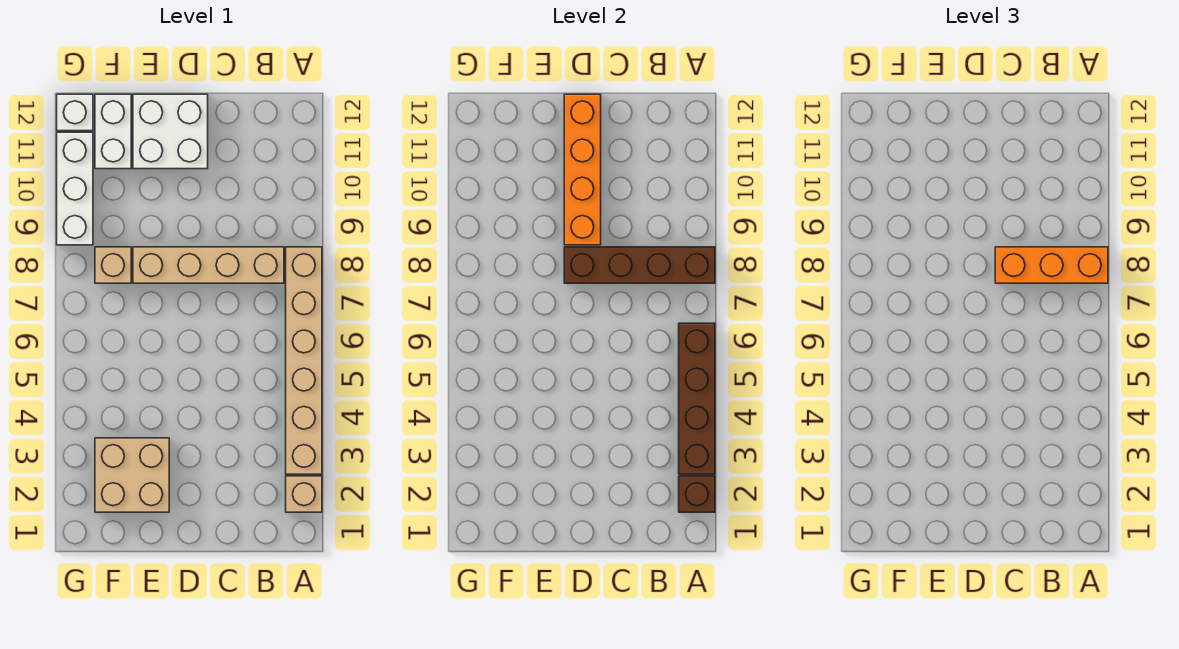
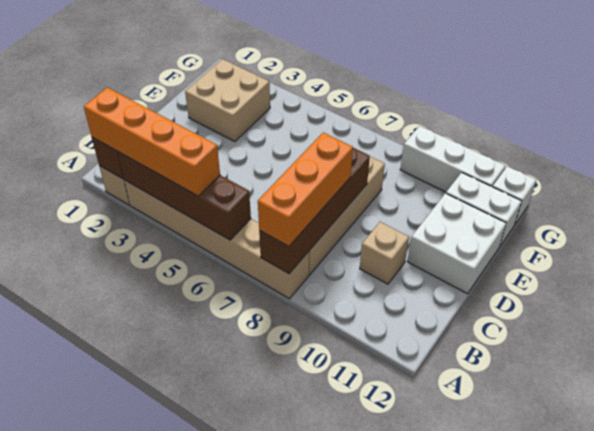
orange 1x4 brick [564,94,601,245] -> orange 1x4 brick moved to [84,87,220,196]
tan 1x1 brick [95,247,131,283] -> tan 1x1 brick moved to [360,222,409,284]

